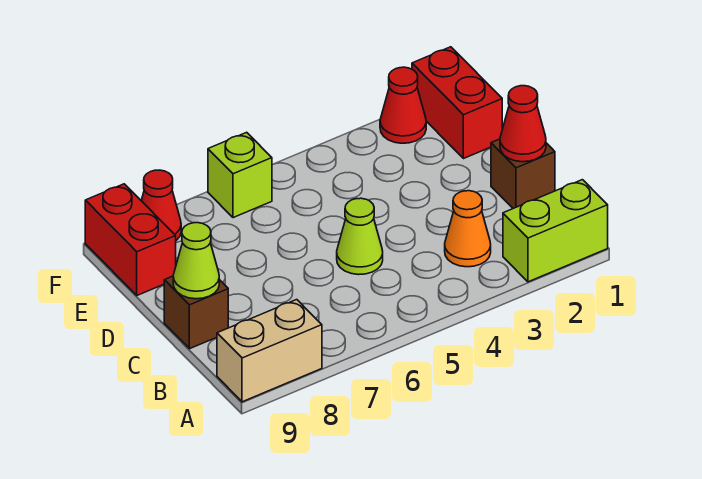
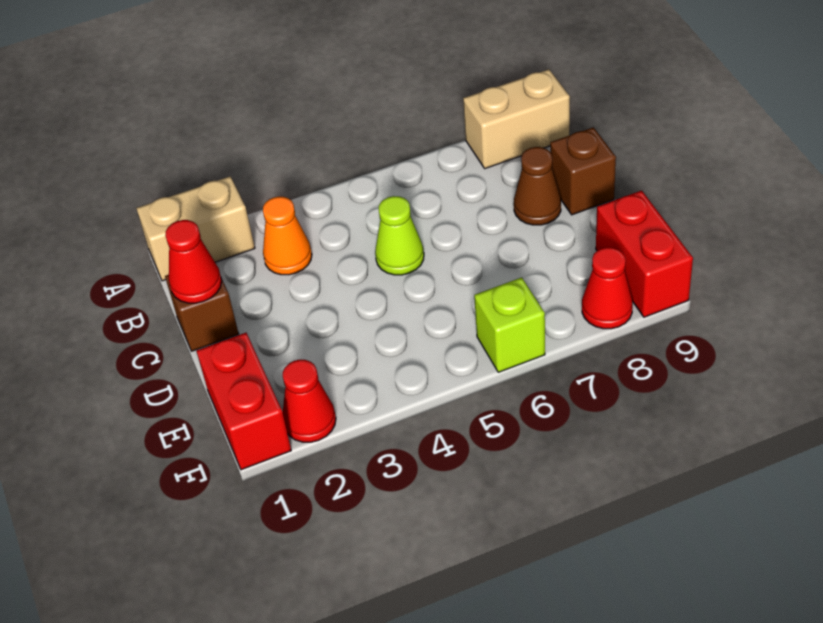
lime 1x2 brick [503,180,608,282] -> tan 1x2 brick [136,177,255,281]
none -> brown 1x1 cone [514,147,561,225]
lime 1x1 cone [173,223,219,299] -> none

